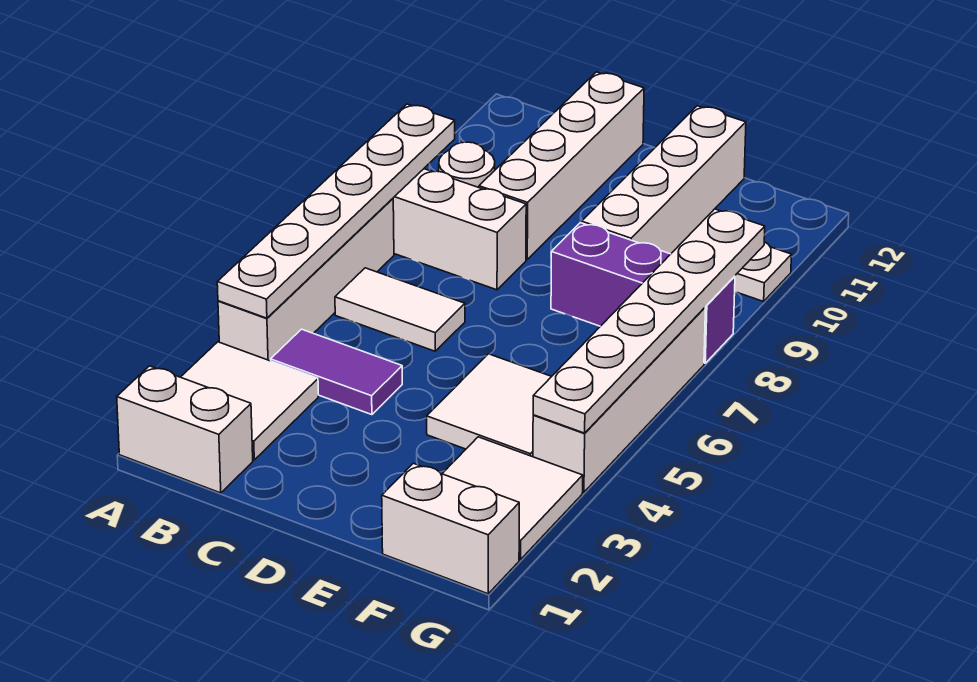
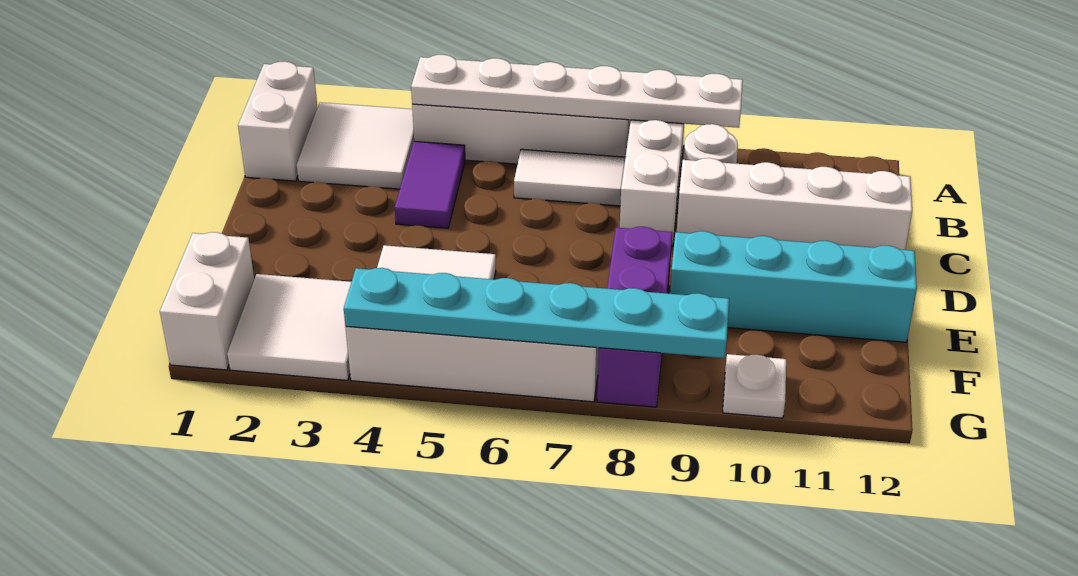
white 1x2 tile [335,268,465,351] -> white 1x2 tile turned to [514,149,625,206]
white 1x4 brick [582,106,746,254] -> cyan 1x4 brick [670,231,917,342]
white 1x6 plate [533,209,765,433] -> cyan 1x6 plate [344,268,729,358]

